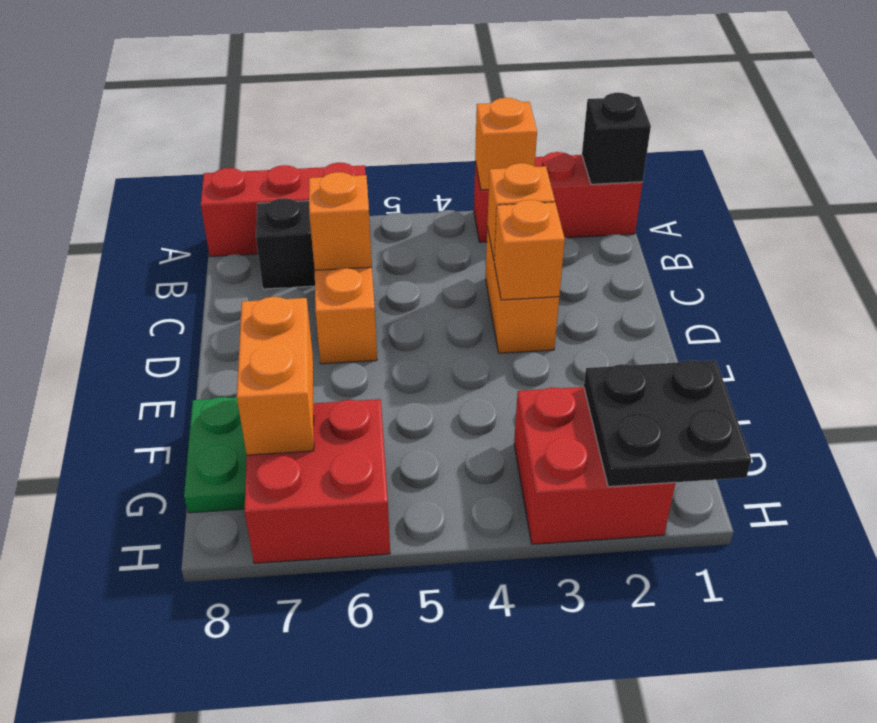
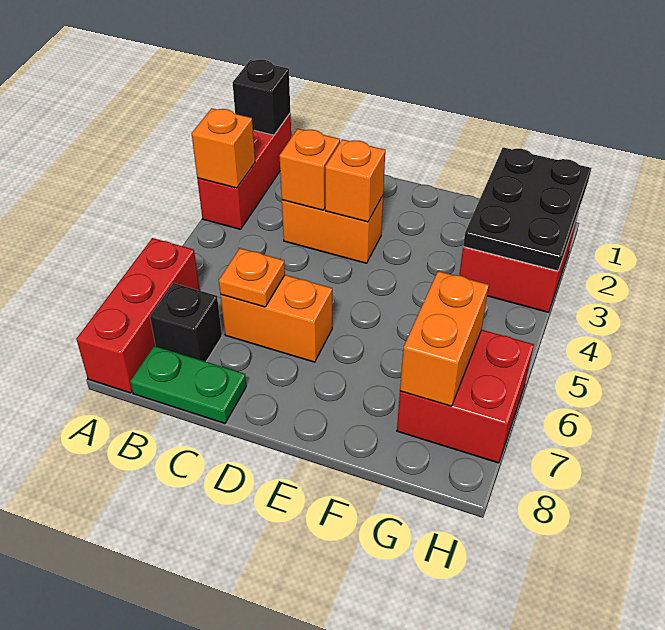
orange 1x1 brick [309,172,372,270] -> orange 1x1 plate [219,248,285,307]
orange 1x2 brick [237,297,314,455] -> orange 1x2 brick turned to [400,271,489,406]
green 1x2 plate [184,397,247,513] -> green 1x2 plate moved to [130,346,246,423]
black 2x2 plate [584,360,751,487] -> black 2x3 plate [463,147,591,271]

